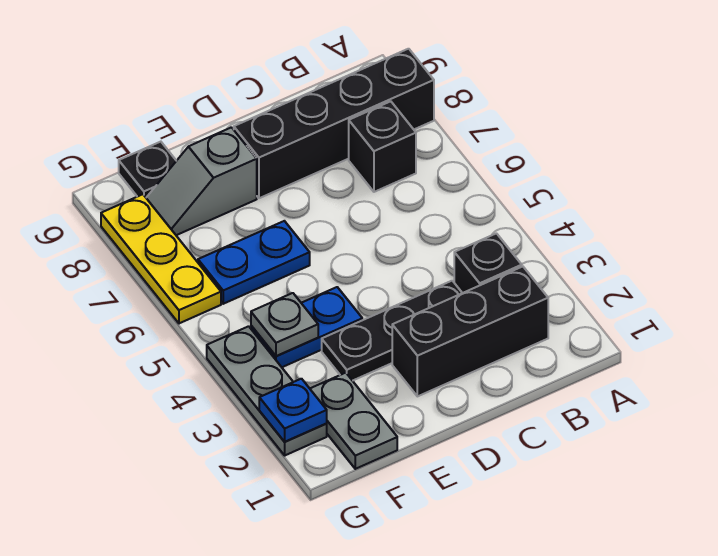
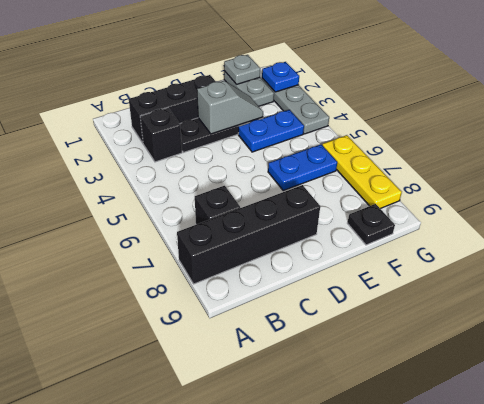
grey 1x2 slope [146,127,257,235] -> grey 1x2 slope moved to [197,81,263,134]
grey 1x1 plate [251,293,318,356] -> grey 1x1 plate moved to [224,55,260,85]

